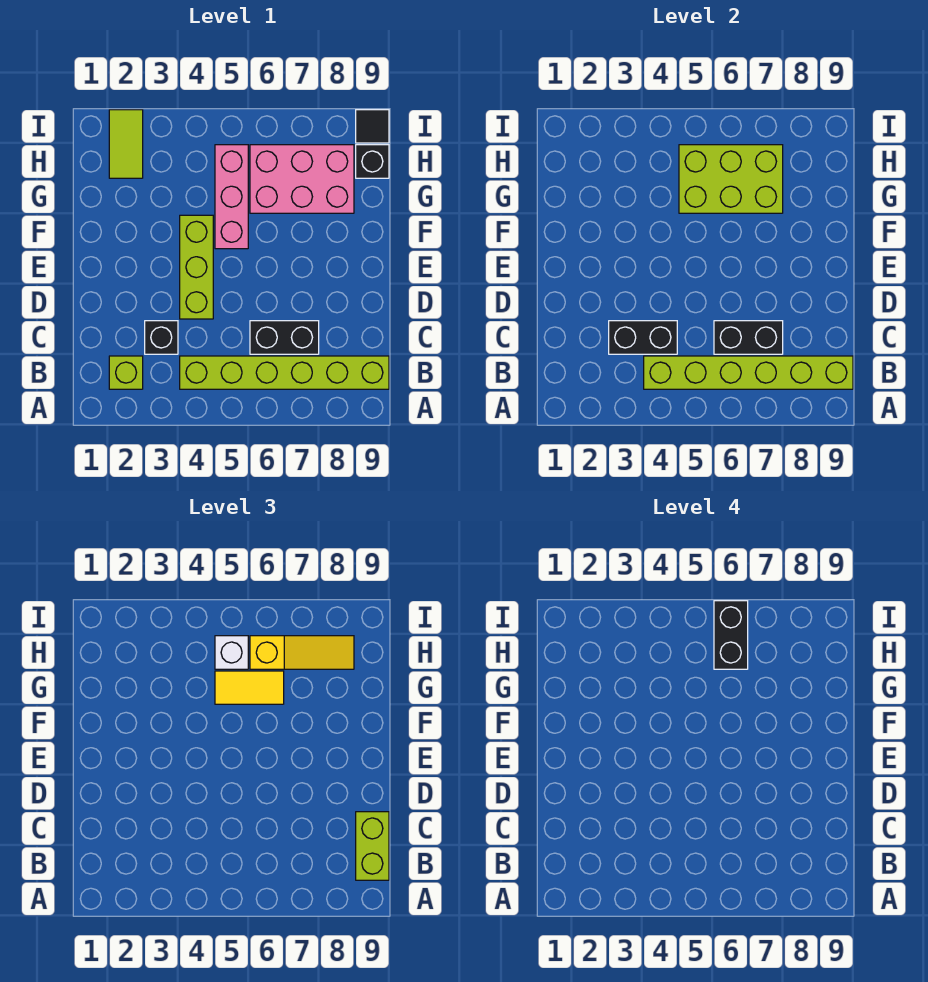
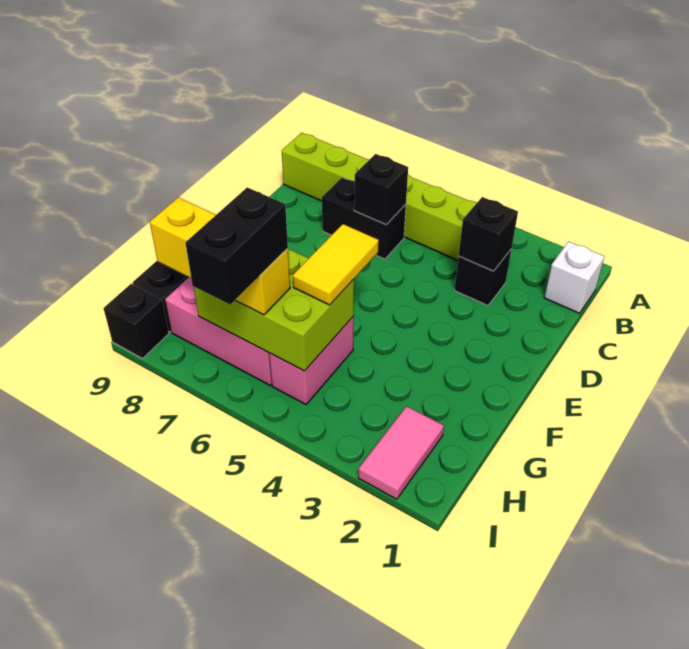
lime 1x1 brick [109,356,143,389] -> none
lime 1x6 brick [644,356,853,389] -> none
lime 1x2 brick [356,812,389,880] -> none
black 1x2 brick [609,321,677,354] -> black 1x1 brick [459,197,518,271]
black 1x2 brick [714,321,783,354] -> black 1x1 brick [354,154,408,225]
lime 1x3 brick [180,215,213,319] -> none
pink 1x3 brick [215,145,248,249] -> pink 1x2 brick [269,317,354,404]
yellow 1x2 tile [215,671,284,704] -> yellow 1x2 tile turned to [293,224,379,305]
lime 1x2 tile [109,110,143,178] -> pink 1x2 tile [358,406,444,499]
white 1x1 brick [215,636,248,669] -> white 1x1 brick moved to [544,241,604,313]
yellow 1x3 slope [250,636,354,669] -> yellow 1x3 brick [150,197,290,315]
black 1x1 tile [356,110,389,143] -> black 1x1 brick [103,284,169,359]

